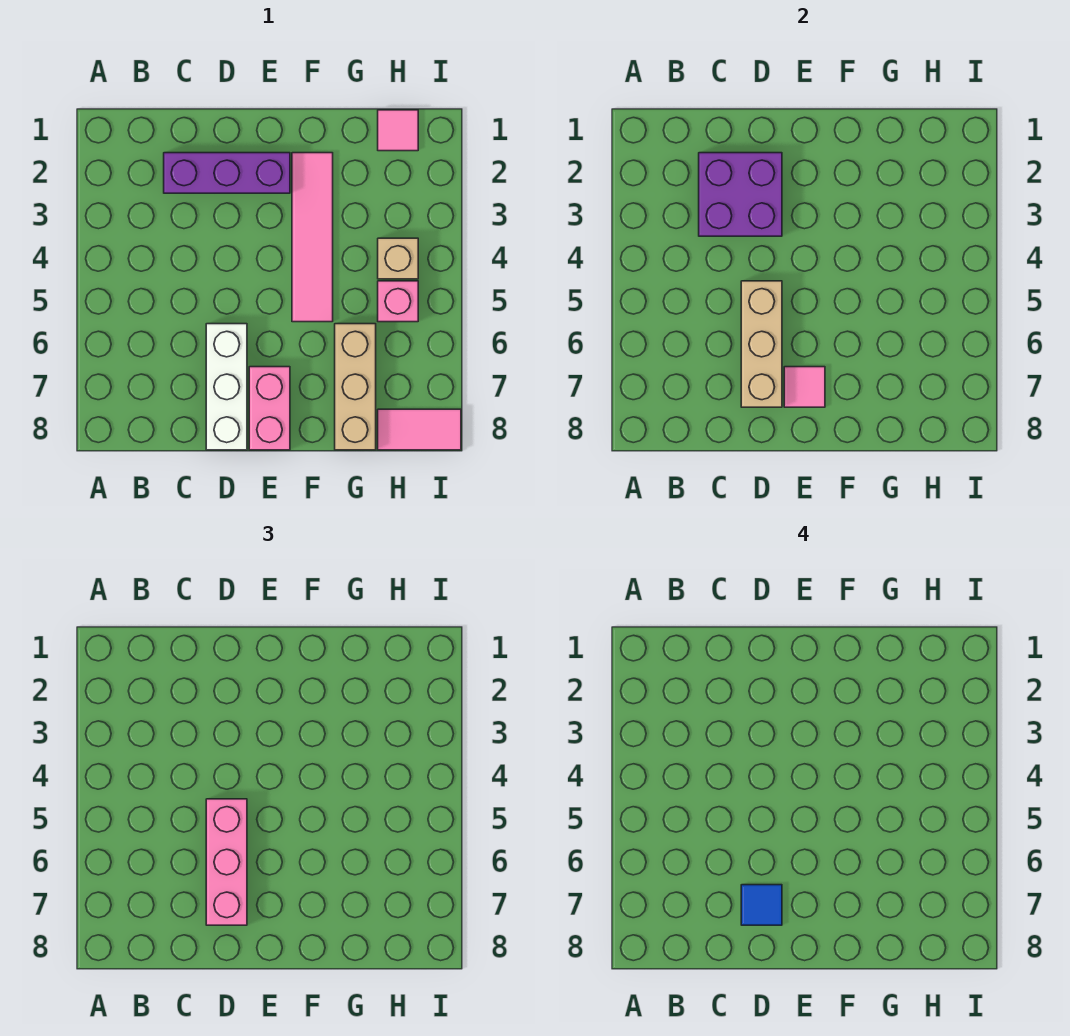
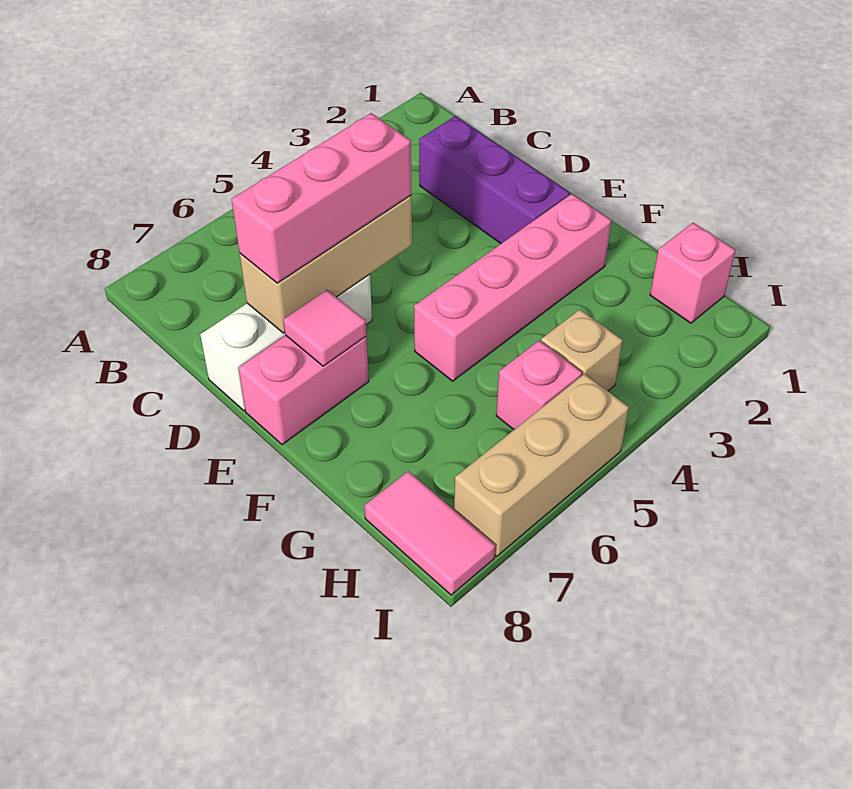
purple 2x2 brick [699,153,782,236] -> none
blue 1x1 tile [741,885,782,925] -> none
pink 1x4 tile [292,153,333,322] -> pink 1x4 brick [414,194,611,381]
tan 1x3 brick [335,324,376,450] -> tan 1x3 brick moved to [454,374,629,556]
pink 1x1 tile [378,110,418,151] -> pink 1x1 brick [650,223,736,323]

